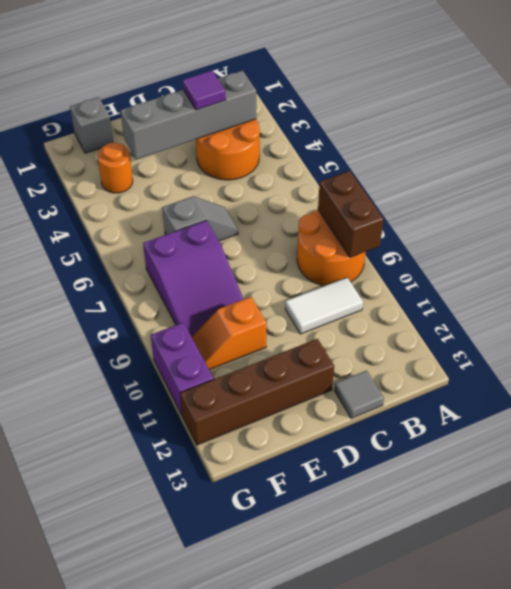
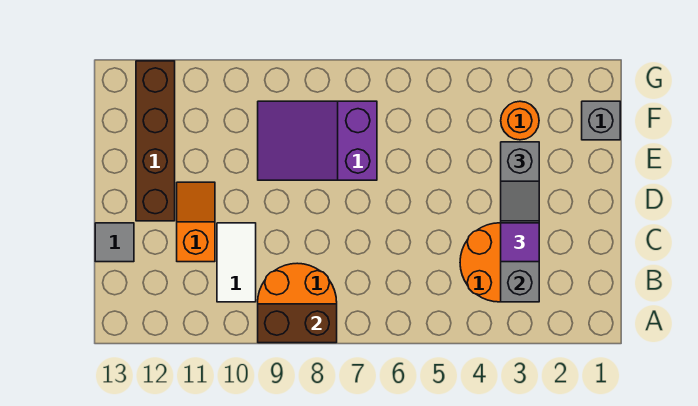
grey 1x2 slope [162,196,238,241] -> grey 1x2 slope moved to [501,142,539,221]
orange 1x2 slope [192,297,266,370] -> orange 1x2 slope moved to [177,182,215,262]
purple 1x2 brick [151,322,213,415] -> none

